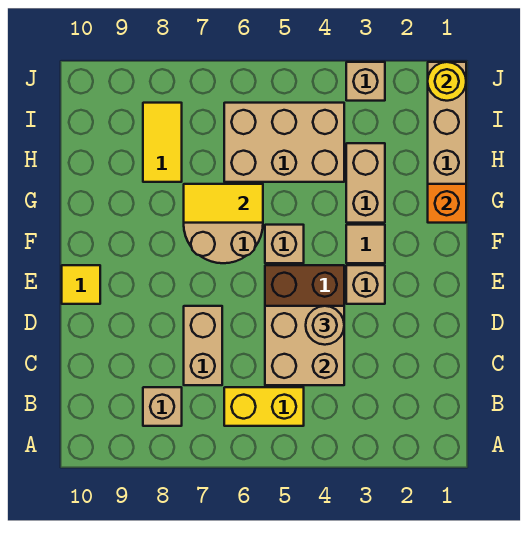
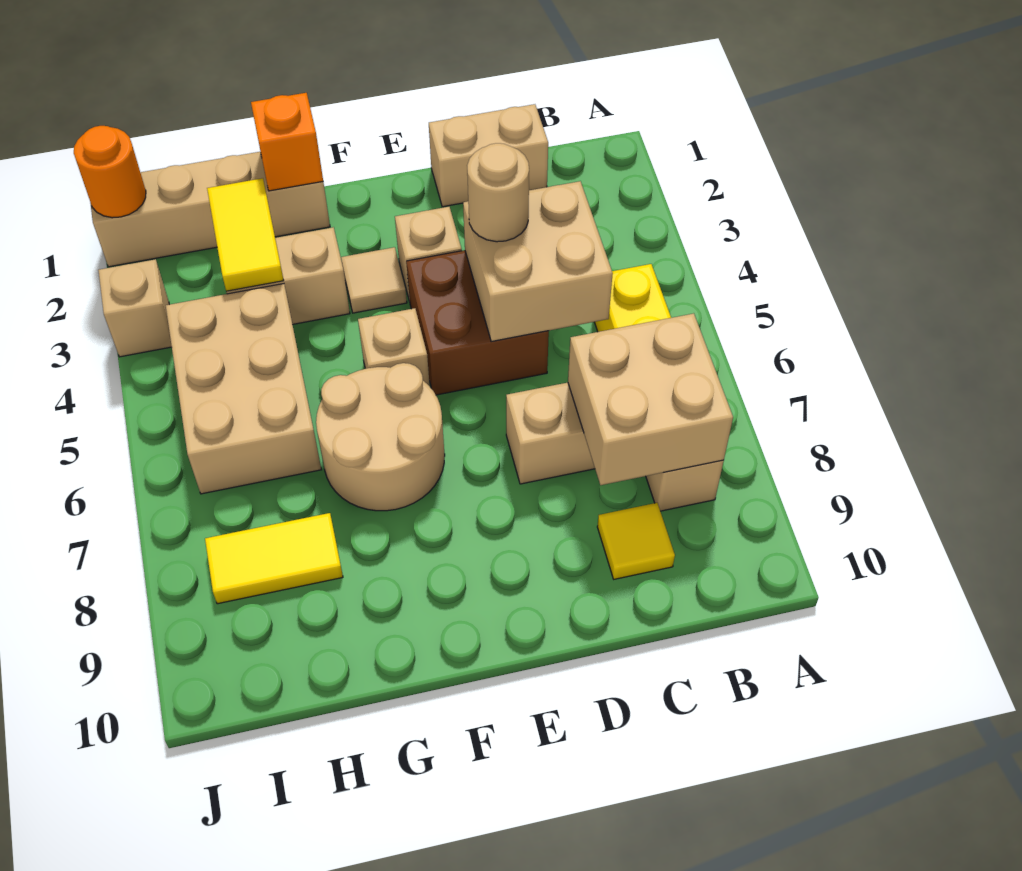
none -> tan 2x2 brick [568,313,733,485]
none -> tan 1x2 brick [429,104,548,207]
yellow 1x1 tile [62,265,100,304] -> yellow 1x1 tile moved to [597,503,675,579]
yellow 1x2 tile [184,184,263,223] -> yellow 1x2 tile moved to [207,178,284,292]
yellow 1x1 round brick [428,62,466,101] -> orange 1x1 round brick [74,126,146,218]

